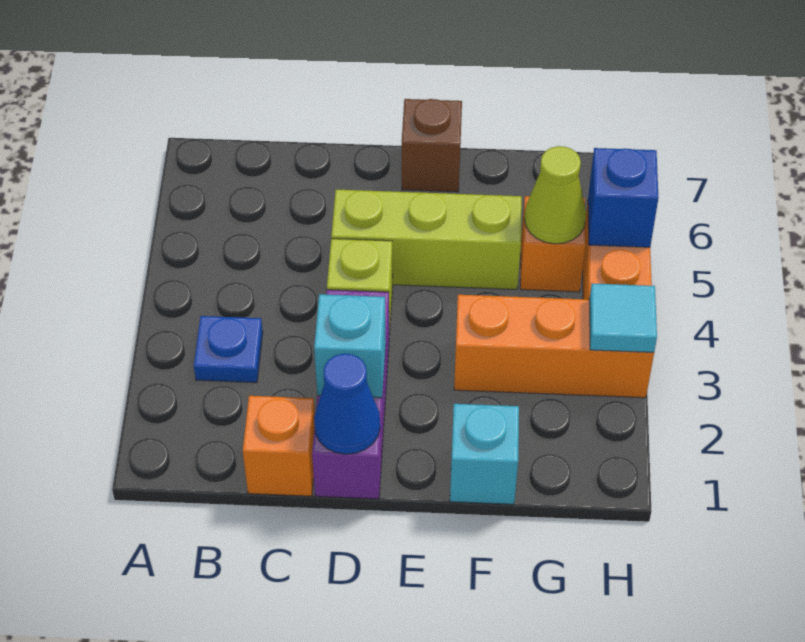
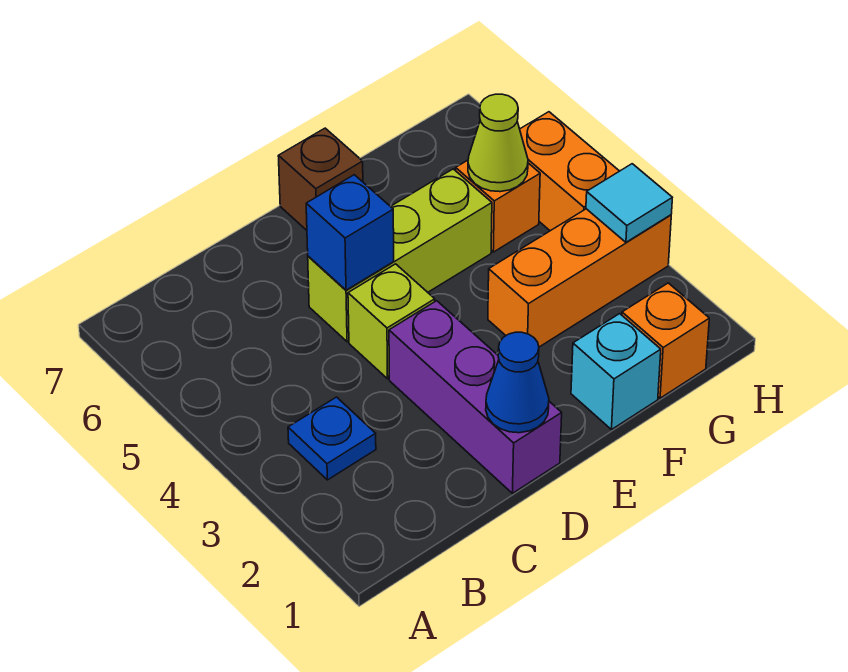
orange 1x1 brick [243,396,315,496] -> orange 1x1 brick moved to [622,283,709,398]
cyan 1x1 brick [314,294,386,398] -> none
blue 1x1 brick [588,148,659,247] -> blue 1x1 brick moved to [306,175,394,290]

